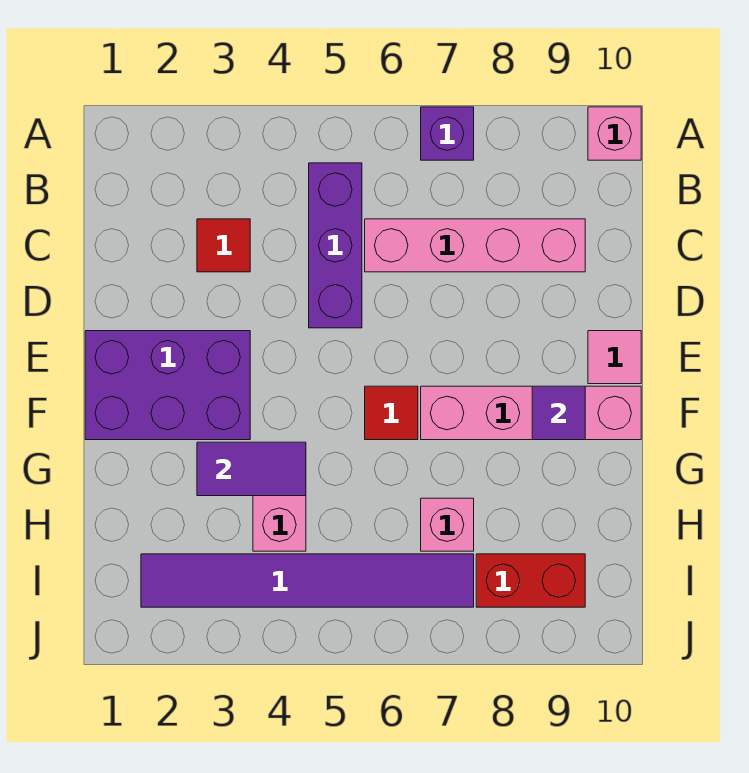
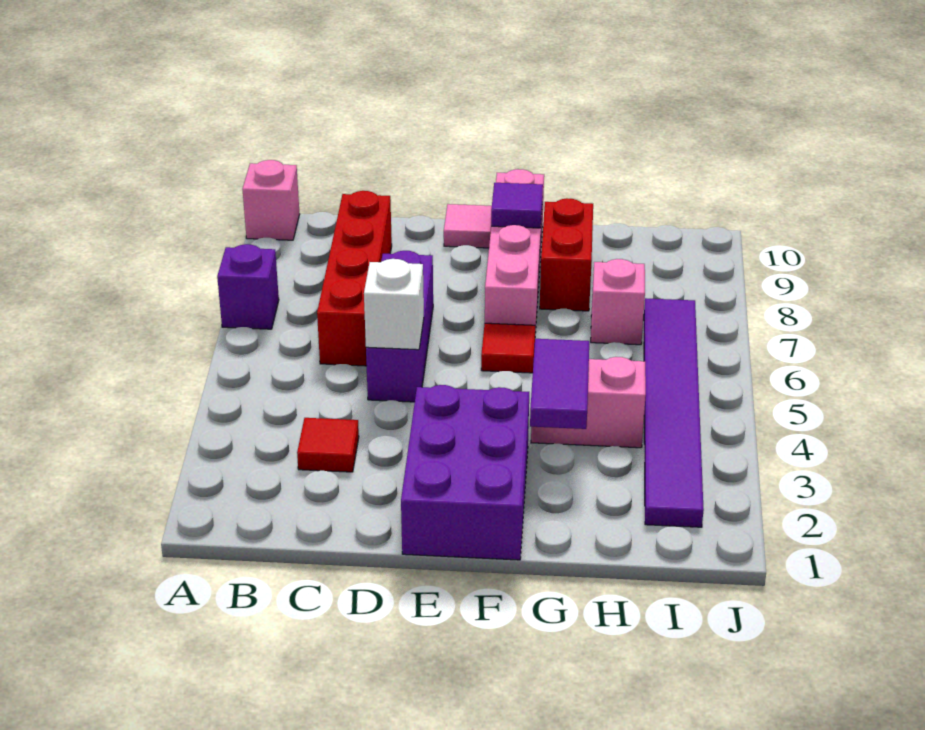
purple 1x3 brick [309,163,362,328] -> purple 1x3 brick turned to [366,251,433,402]
pink 1x4 brick [365,219,585,272] -> red 1x4 brick [317,191,392,366]
none -> white 1x1 brick [364,259,424,350]
red 1x2 brick [476,554,585,607] -> red 1x2 brick moved to [540,198,593,311]

